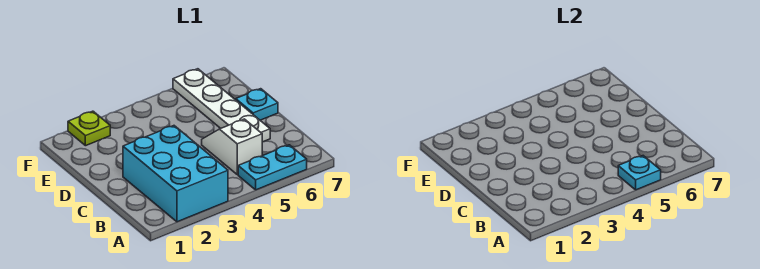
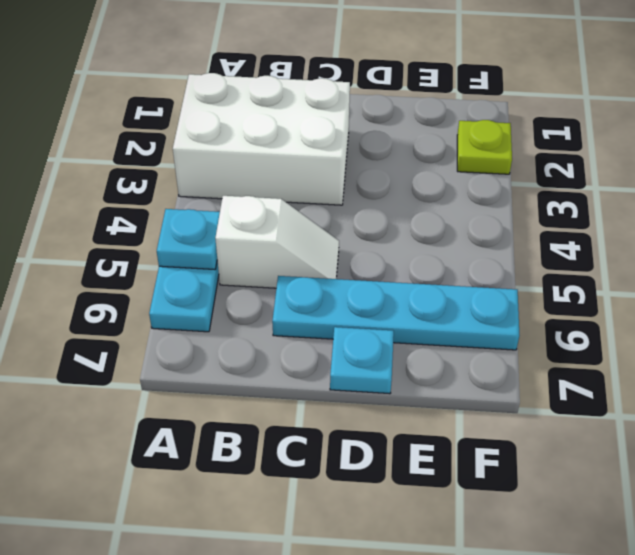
cyan 2x3 brick [123,126,228,222] -> white 2x3 brick [173,73,350,205]
white 1x4 plate [173,69,270,142] -> cyan 1x4 plate [272,276,519,350]

